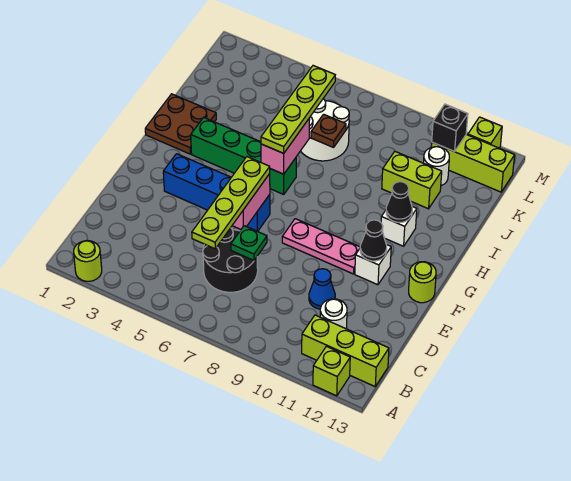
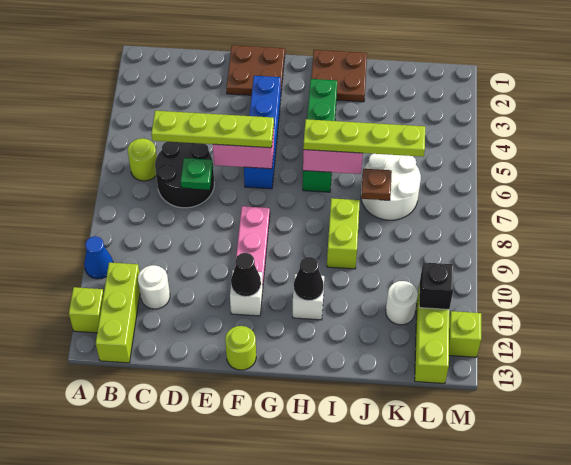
lime 1x1 round brick [74,241,102,281] -> lime 1x1 round brick moved to [128,138,157,181]
blue 1x1 cone [309,269,335,309] -> blue 1x1 cone moved to [84,236,113,279]
none -> brown 2x2 plate [226,45,285,95]
lime 1x2 brick [382,152,442,209] -> lime 1x2 brick moved to [327,198,360,269]

